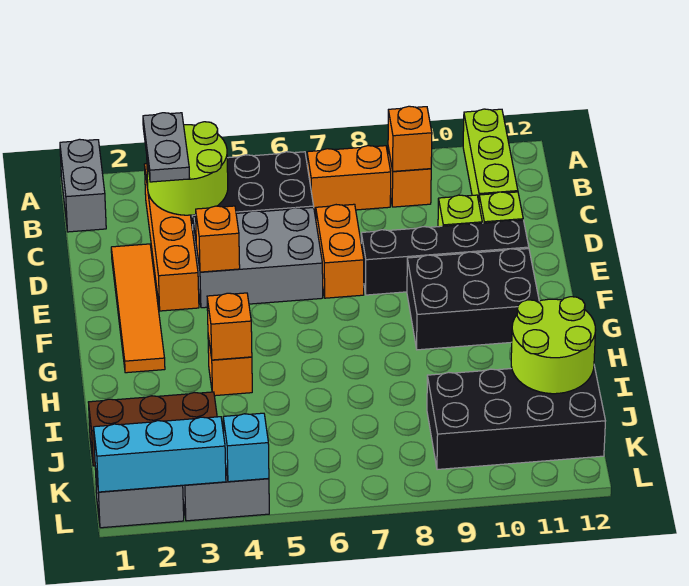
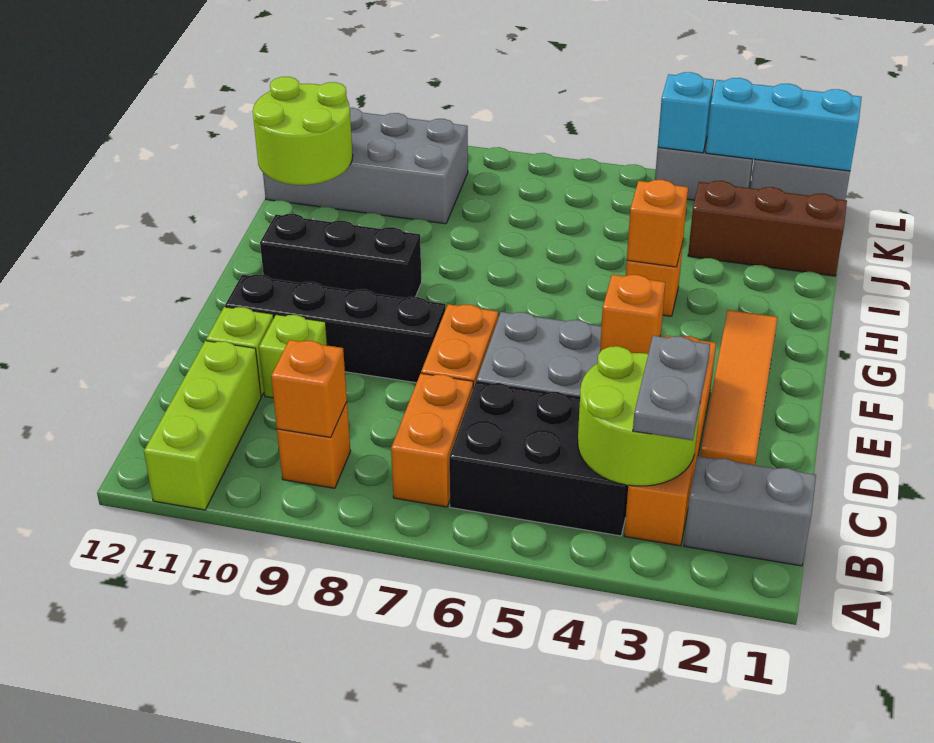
grey 1x2 brick [60,139,106,232] -> grey 1x2 brick turned to [684,456,816,566]
orange 1x2 brick [307,146,391,213] -> orange 1x2 brick turned to [391,373,473,507]
black 2x3 brick [407,249,539,350] -> black 1x3 brick [260,214,422,298]
black 2x4 brick [427,366,605,470] -> grey 2x4 brick [263,108,468,224]

